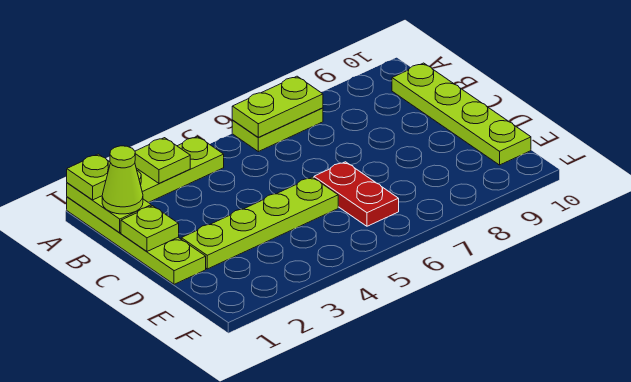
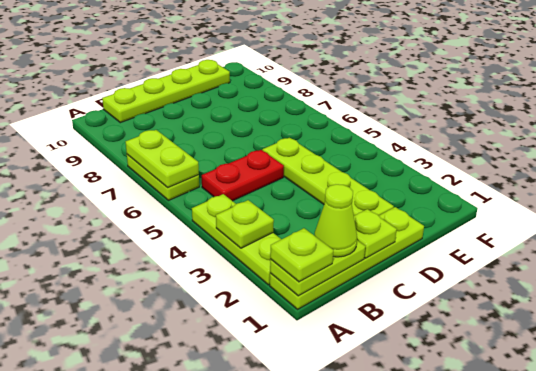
red 1x2 plate [314,162,399,226] -> red 1x2 plate moved to [202,150,284,201]

